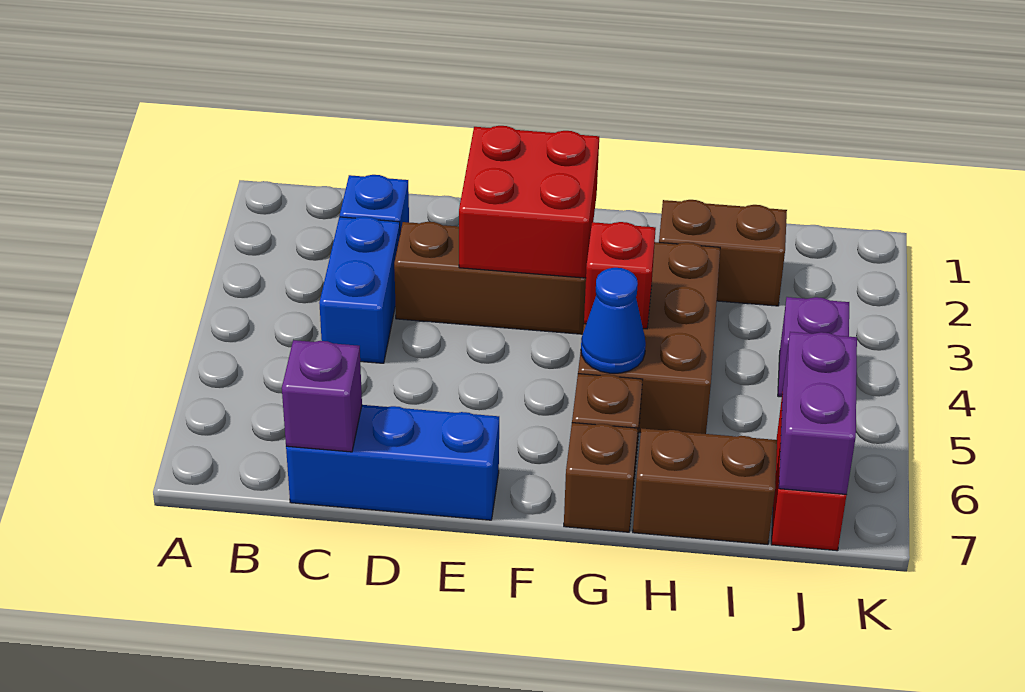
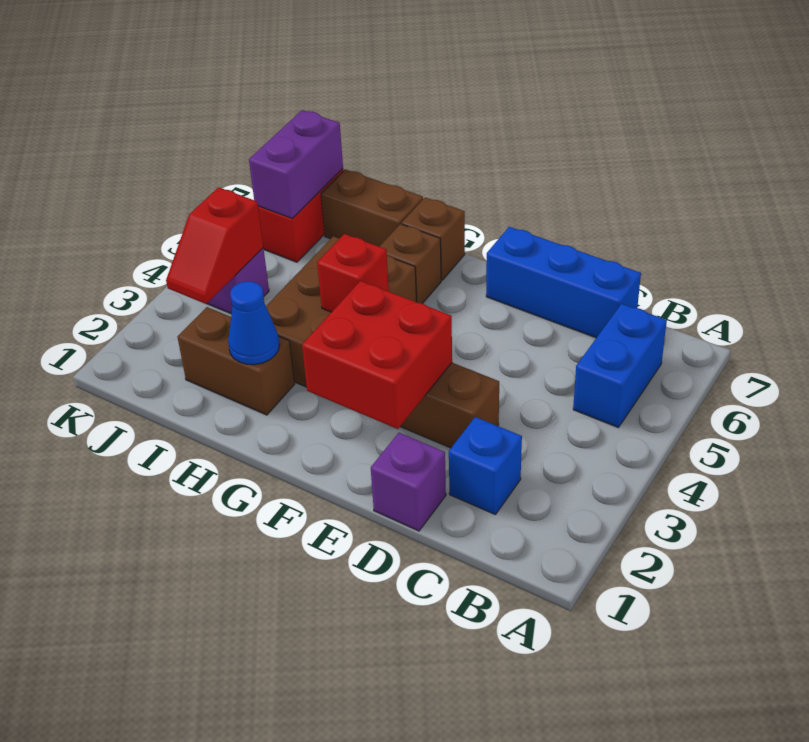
blue 1x2 brick [319,217,400,363] -> blue 1x2 brick moved to [573,304,667,428]
purple 1x1 brick [282,340,362,452] -> purple 1x1 brick moved to [371,433,446,531]
blue 1x1 cone [581,268,646,373] -> blue 1x1 cone moved to [228,281,279,365]
none -> red 1x2 slope [166,187,263,304]

